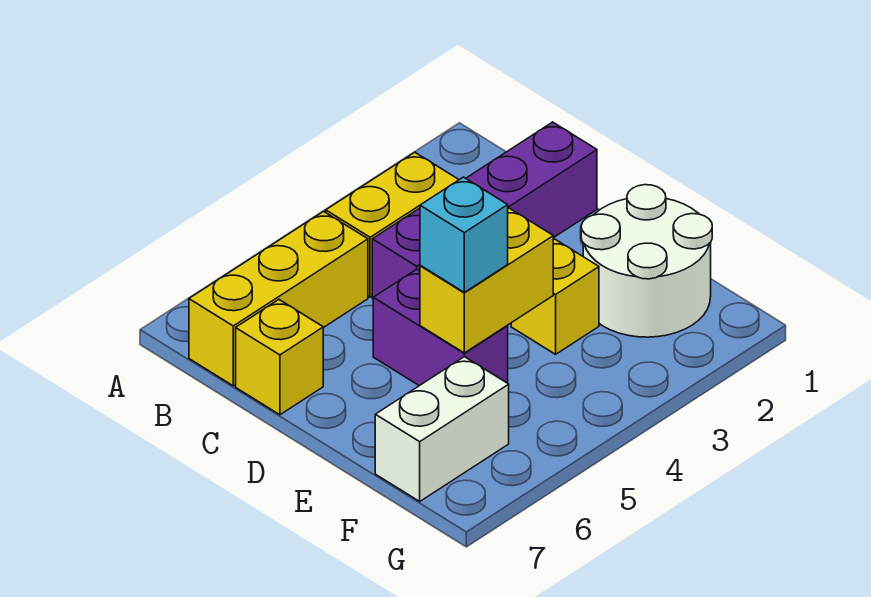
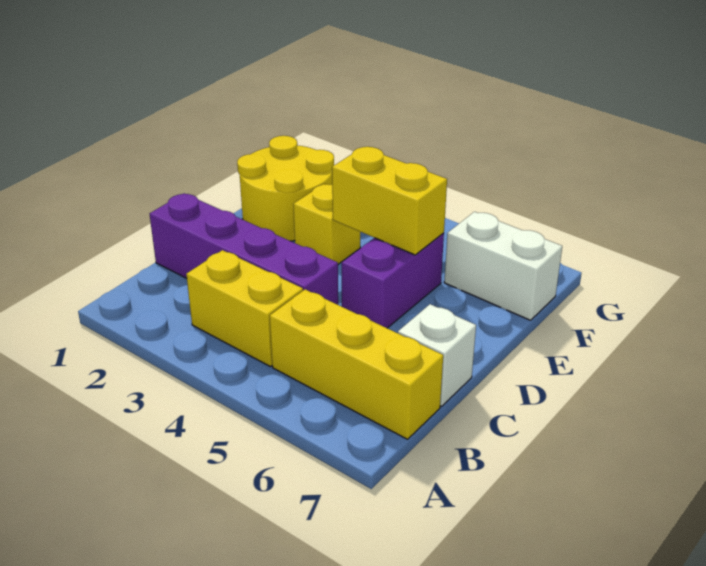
yellow 1x1 brick [236,300,323,415] -> white 1x1 brick [398,304,476,407]
white 2x2 round brick [581,185,712,337] -> yellow 2x2 round brick [237,136,334,241]
cyan 1x1 brick [420,177,508,292] -> none

